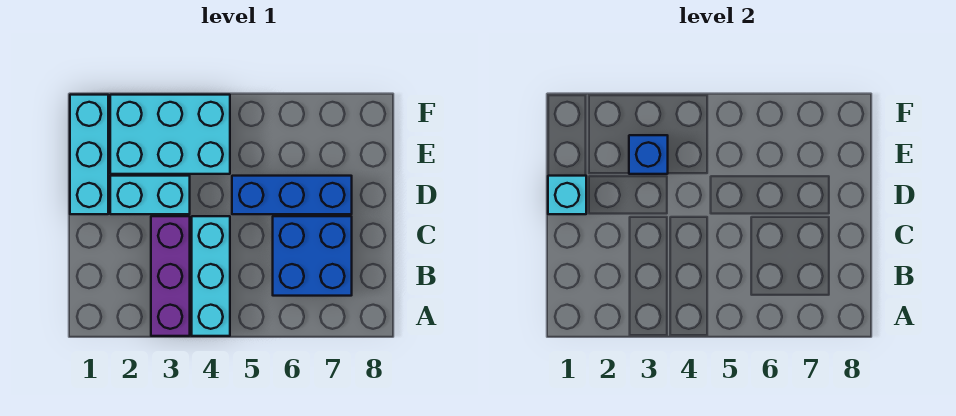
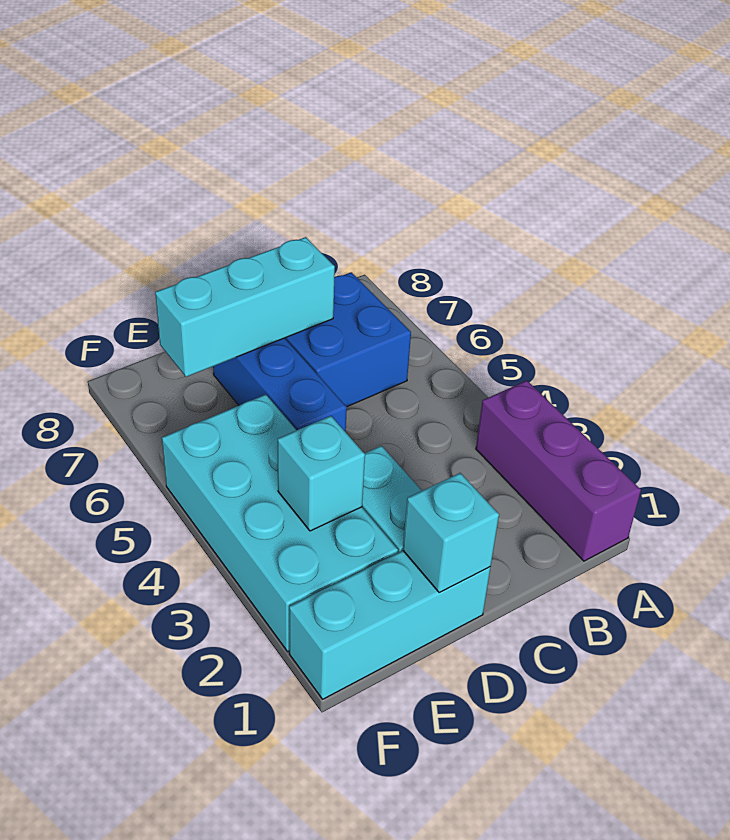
purple 1x3 brick [151,216,190,336] -> purple 1x3 brick turned to [476,381,641,561]
cyan 1x3 brick [192,216,230,336] -> cyan 1x3 brick moved to [155,237,335,377]
cyan 2x3 brick [110,95,230,174] -> cyan 2x4 brick [162,395,398,651]
blue 1x1 brick [629,135,668,174] -> cyan 1x1 brick [278,416,365,531]

